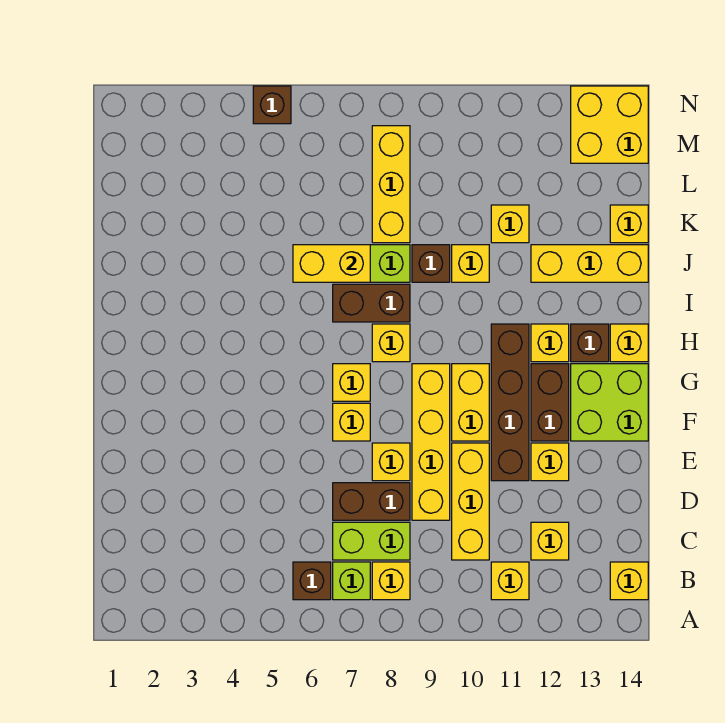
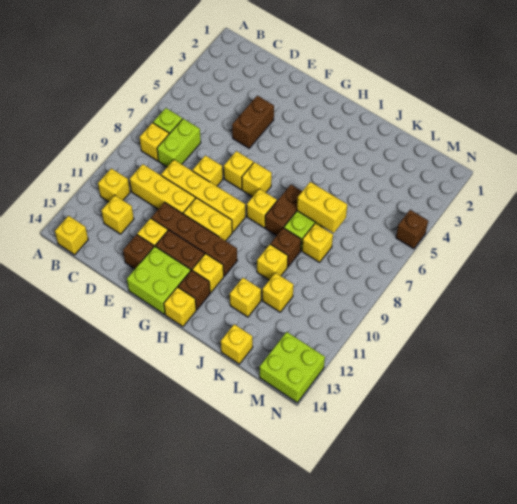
brown 1x1 brick [293,562,331,600] -> brown 1x1 brick moved to [123,235,154,269]
brown 1x2 brick [333,483,410,520] -> brown 1x2 brick moved to [232,96,274,148]
yellow 1x2 brick [293,245,370,282] -> yellow 1x2 brick turned to [297,182,347,233]
yellow 1x3 brick [531,245,648,282] -> yellow 1x1 brick [230,278,261,317]
yellow 1x3 brick [372,126,410,243] -> yellow 1x1 brick [302,223,333,262]
yellow 2x2 brick [571,86,648,163] -> lime 2x2 brick [260,332,325,403]

